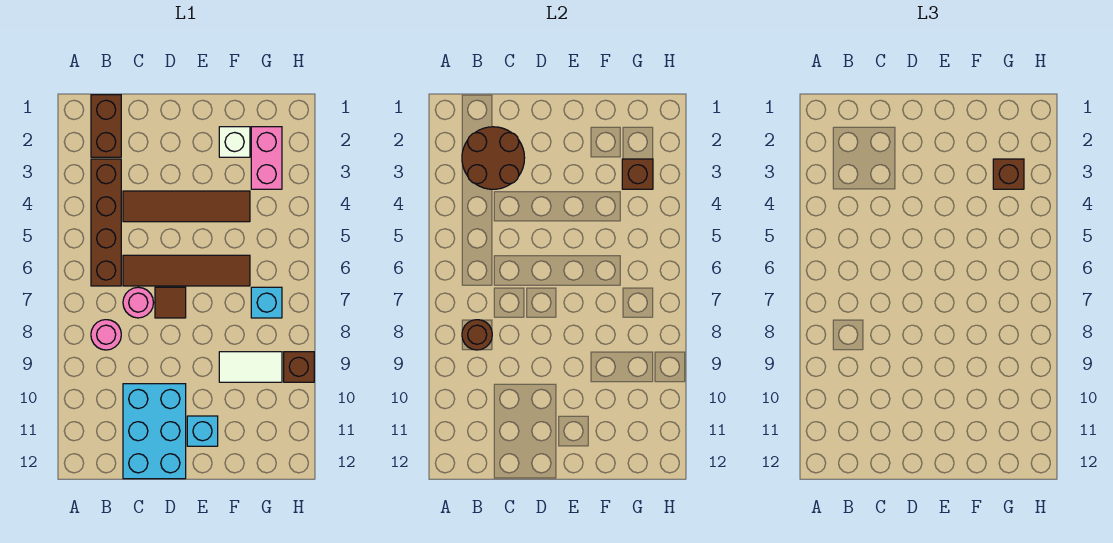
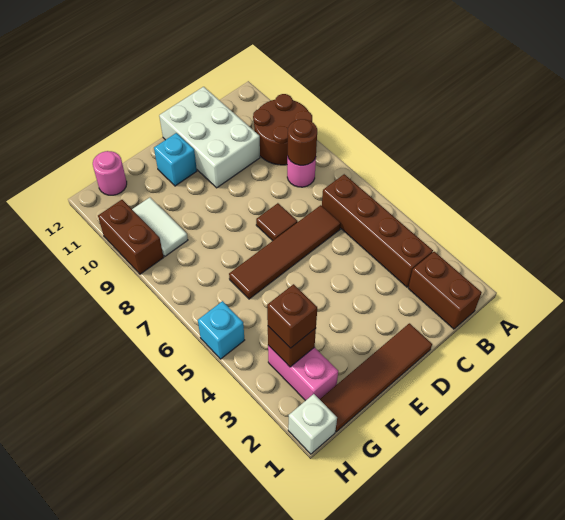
brown 2x2 round brick [462,127,525,189] -> brown 2x2 round brick moved to [253,94,312,165]
brown 1x4 tile [123,191,250,222] -> brown 1x4 tile moved to [320,323,432,432]
pink 1x1 round brick [123,287,154,318] -> pink 1x1 round brick moved to [93,151,127,195]
cyan 2x3 brick [123,384,186,479] -> white 2x3 brick [159,87,260,188]
white 1x1 brick [219,127,250,157] -> white 1x1 brick moved to [288,394,337,454]
white 1x2 tile [219,352,282,382] -> white 1x2 tile turned to [132,197,188,256]
cyan 1x1 brick [251,287,282,318] -> cyan 1x1 brick moved to [198,301,244,359]
brown 1x1 brick [284,352,314,382] -> brown 1x2 brick [98,200,164,274]

